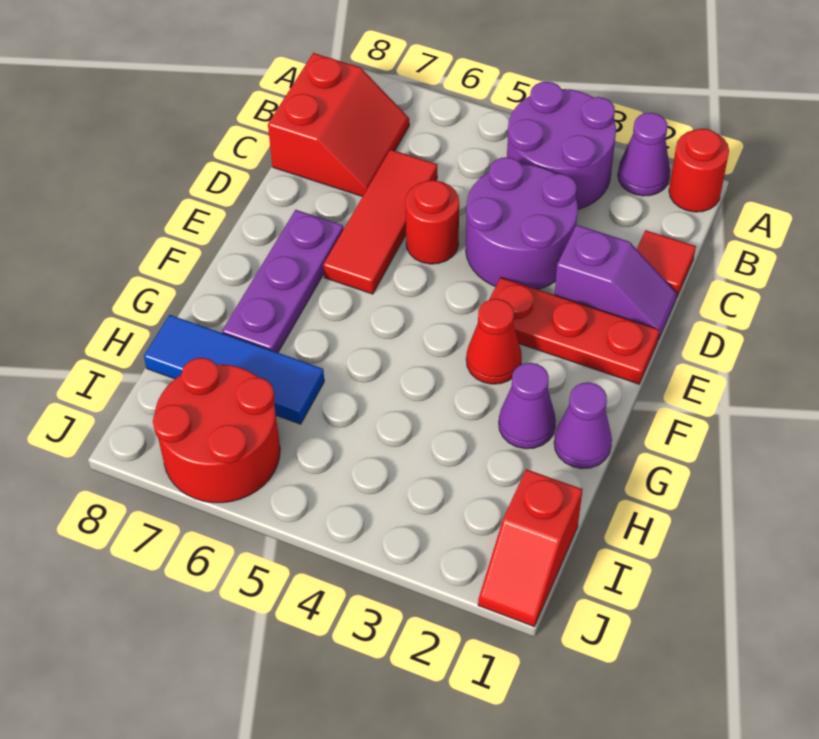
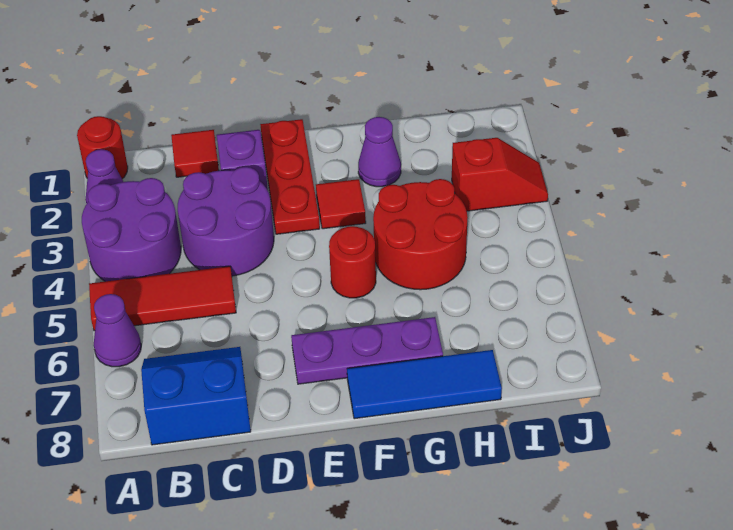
red 2x2 slope [268,53,409,197] -> blue 2x2 slope [141,347,251,445]
red 1x3 tile [323,149,437,294] -> red 1x3 tile moved to [89,266,236,331]
red 1x1 round brick [405,180,459,264] -> red 1x1 round brick moved to [329,226,376,298]
red 1x1 cone [466,299,522,384] -> red 1x1 tile [316,179,366,229]
purple 1x1 cone [554,382,612,469] -> purple 1x1 cone moved to [93,294,141,367]
blue 1x3 tile [144,315,324,424] -> blue 1x3 tile turned to [347,350,502,419]
red 1x2 slope [478,469,583,626] -> red 1x2 slope moved to [452,138,548,211]
red 2x2 round brick [153,358,280,503] -> red 2x2 round brick moved to [373,179,468,290]

